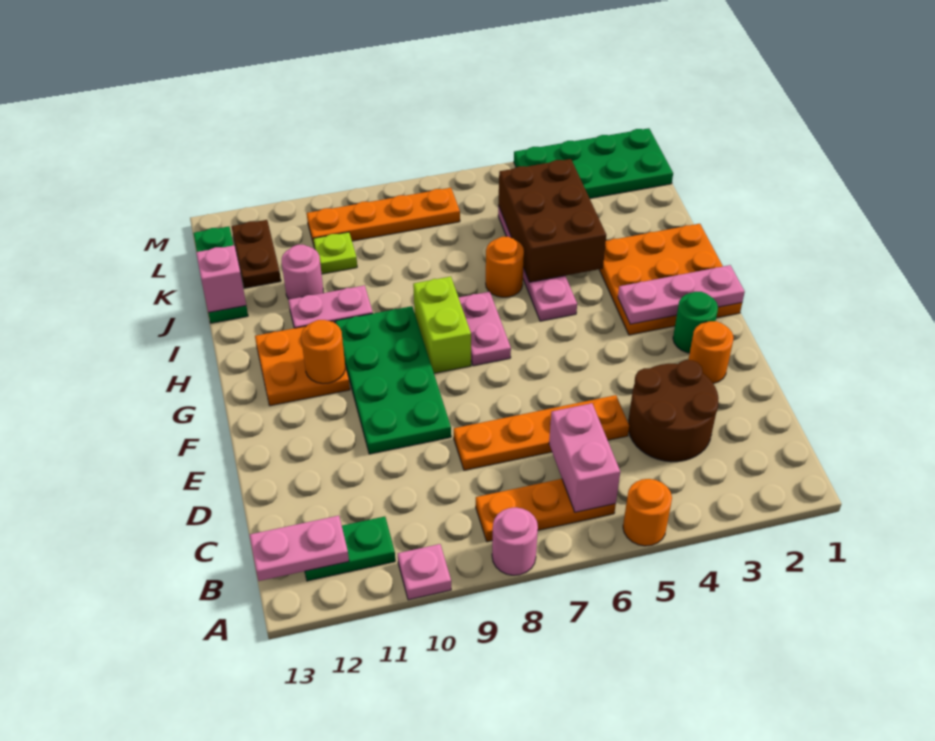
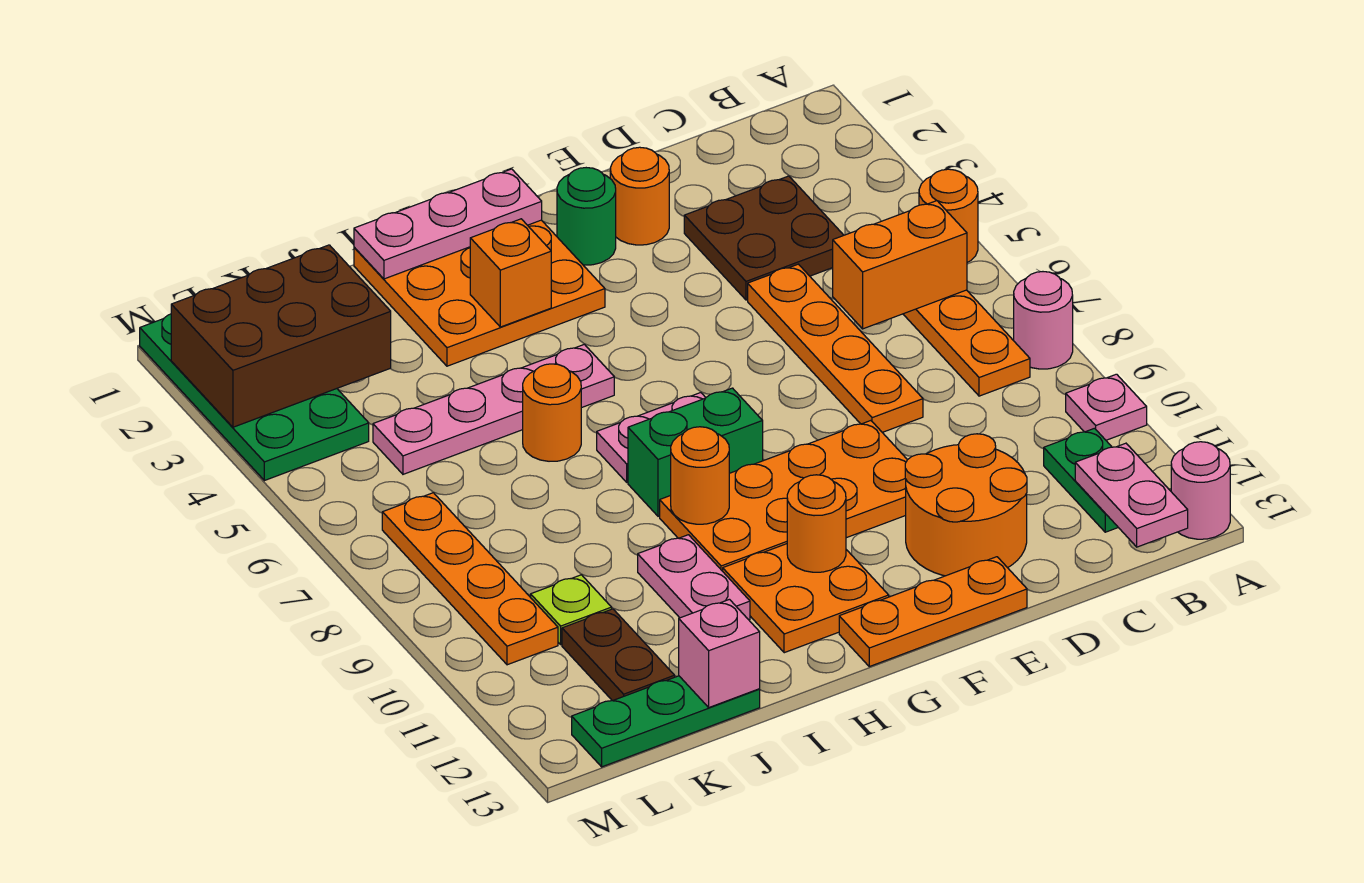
pink 1x2 brick [549,403,620,512] -> orange 1x2 brick [833,201,967,329]
brown 2x2 round brick [628,360,719,462] -> brown 2x2 plate [684,176,844,300]
none -> orange 2x2 round brick [905,434,1027,576]
green 2x4 plate [335,306,451,454] -> orange 2x4 plate [660,421,907,571]
none -> orange 1x3 plate [839,557,1027,667]
pink 1x3 plate [618,265,745,324] -> pink 1x3 plate turned to [354,169,542,279]
lime 1x2 brick [413,276,471,373] -> green 1x2 brick [628,388,763,516]
none -> orange 1x1 brick [470,219,551,327]
none -> orange 1x1 round brick [671,427,729,524]
brown 2x3 brick [498,159,606,282] -> brown 2x3 brick moved to [171,245,391,427]
pink 1x1 round brick [282,245,323,299] -> pink 1x1 round brick moved to [1171,442,1230,539]
brown 1x2 plate [231,220,281,288] -> brown 1x2 plate turned to [562,609,675,701]

